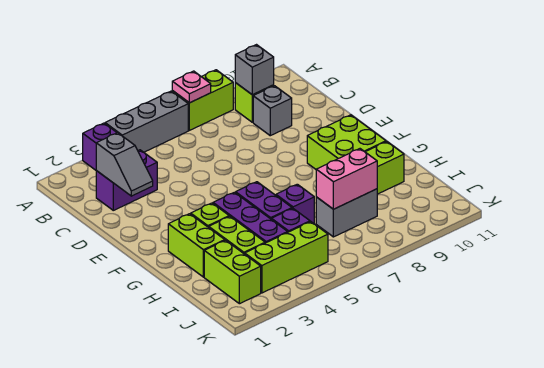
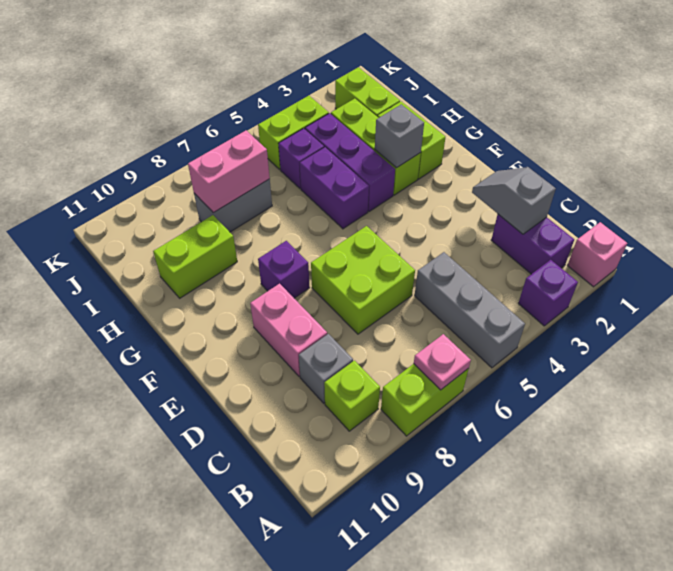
none -> pink 1x1 brick [568,222,627,287]
grey 1x3 brick [105,91,188,152] -> grey 1x3 brick turned to [415,252,525,368]
grey 1x1 brick [235,45,274,95] -> grey 1x1 brick moved to [375,104,424,168]
purple 1x2 brick [96,150,157,210] -> purple 1x2 brick turned to [491,214,574,274]
none -> pink 1x2 brick [250,284,327,377]
lime 2x2 brick [307,115,386,169] -> lime 2x2 brick moved to [311,226,415,334]
purple 1x1 brick [276,184,314,223] -> purple 1x1 brick moved to [258,241,310,298]
lime 1x3 brick [245,222,328,293] -> lime 1x2 brick [258,96,329,169]

